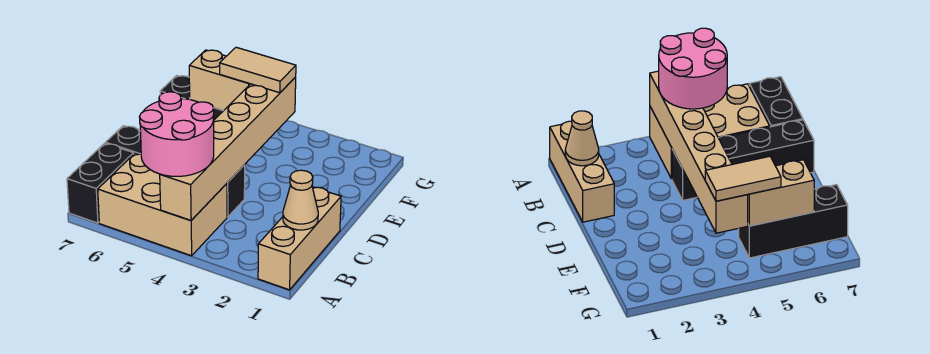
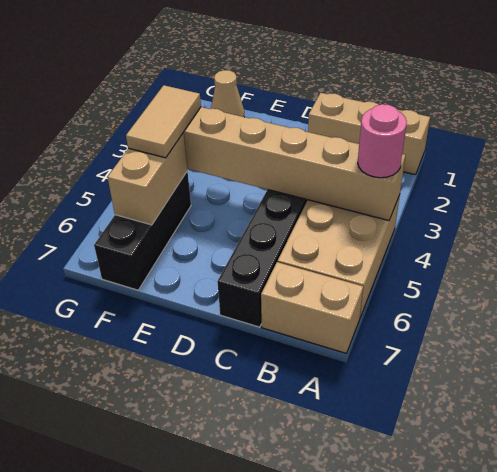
pink 2x2 round brick [140,92,214,176] -> pink 1x1 round brick [358,104,407,178]
black 1x2 brick [67,143,134,223] -> tan 1x2 brick [261,262,363,354]
tan 1x1 cone [283,170,318,230] -> tan 1x1 cone moved to [211,70,244,117]

